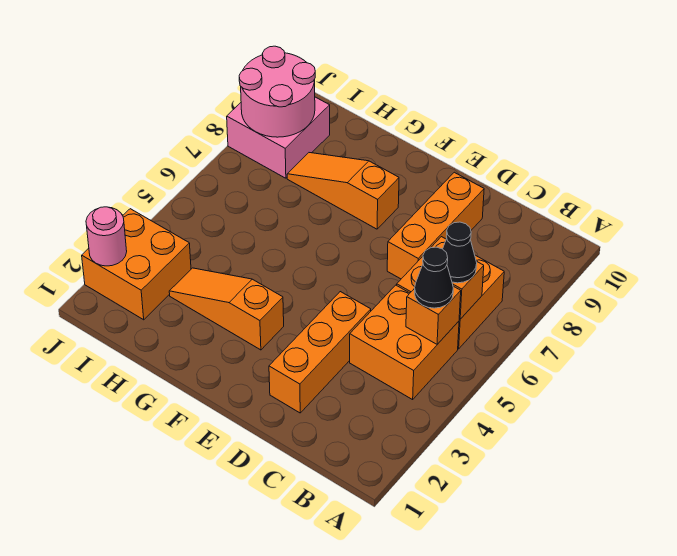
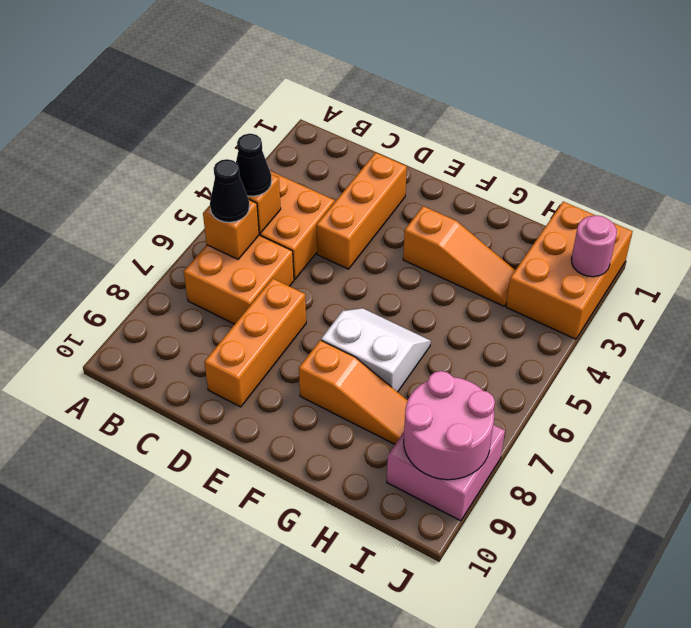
none -> white 2x2 slope [321,308,431,392]
orange 2x2 brick [82,209,191,320] -> orange 2x3 brick [506,202,633,339]

